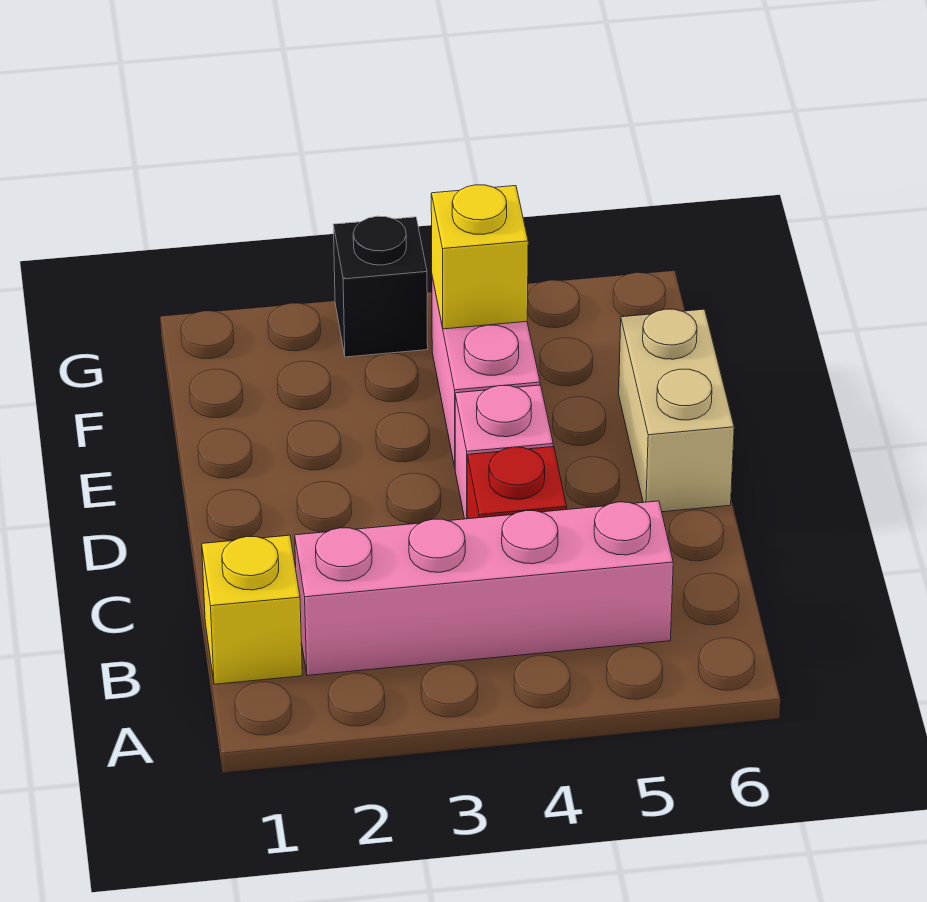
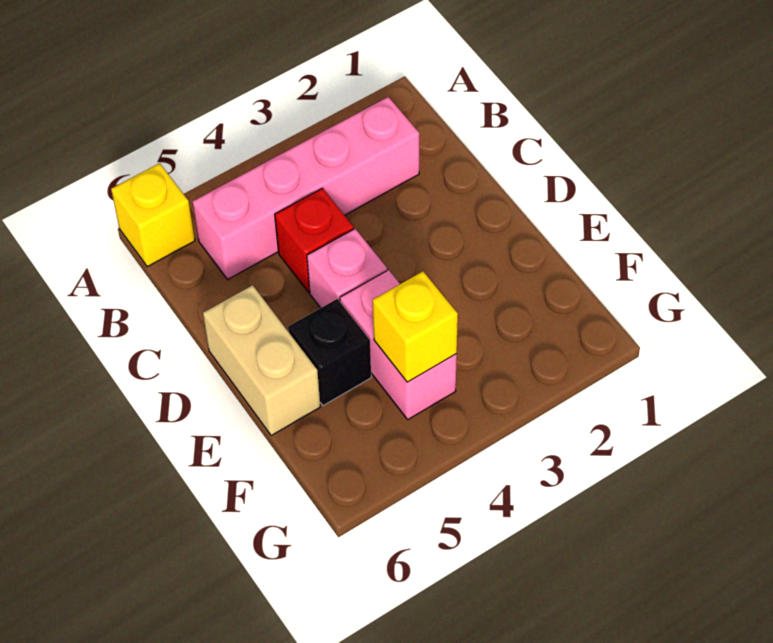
yellow 1x1 brick [202,535,302,684] -> yellow 1x1 brick moved to [111,163,195,267]
black 1x1 brick [333,216,428,357] -> black 1x1 brick moved to [288,299,371,405]

